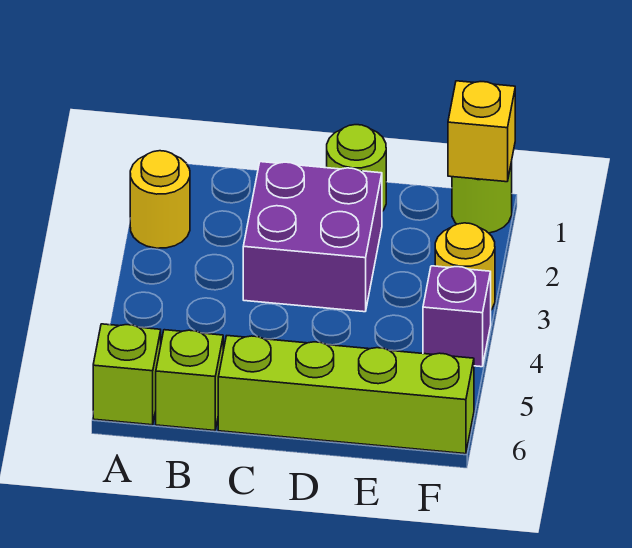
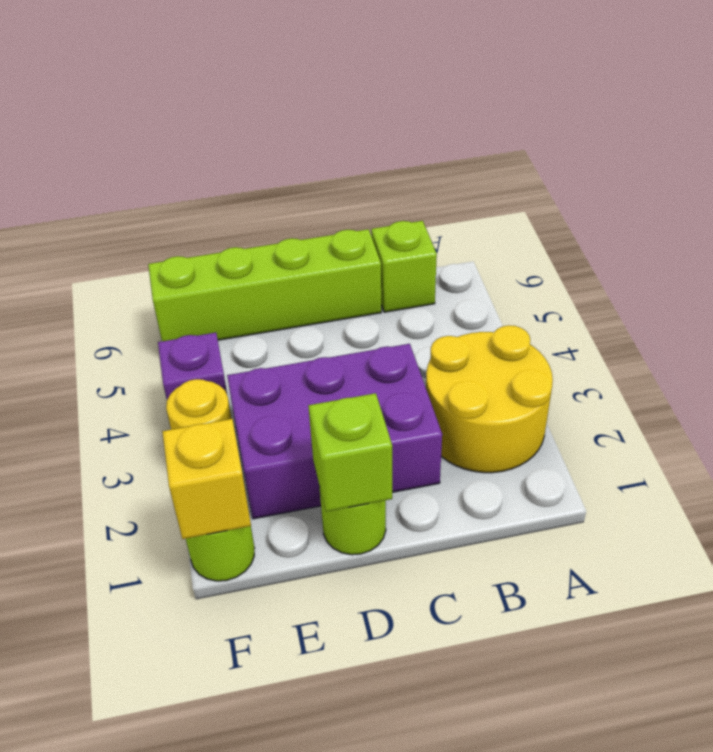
yellow 1x1 round brick [130,151,190,248] -> yellow 2x2 round brick [426,325,553,473]
lime 1x1 brick [93,324,161,425] -> lime 1x1 brick moved to [308,393,392,512]
purple 2x2 brick [243,162,382,312] -> purple 2x3 brick [227,344,442,519]

